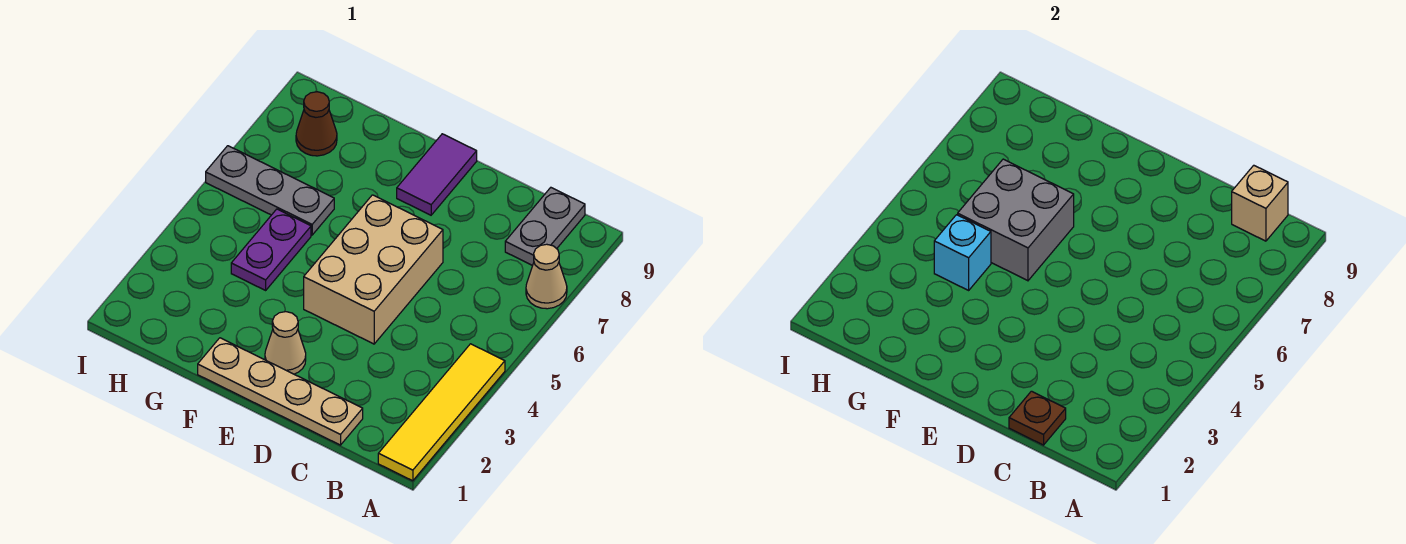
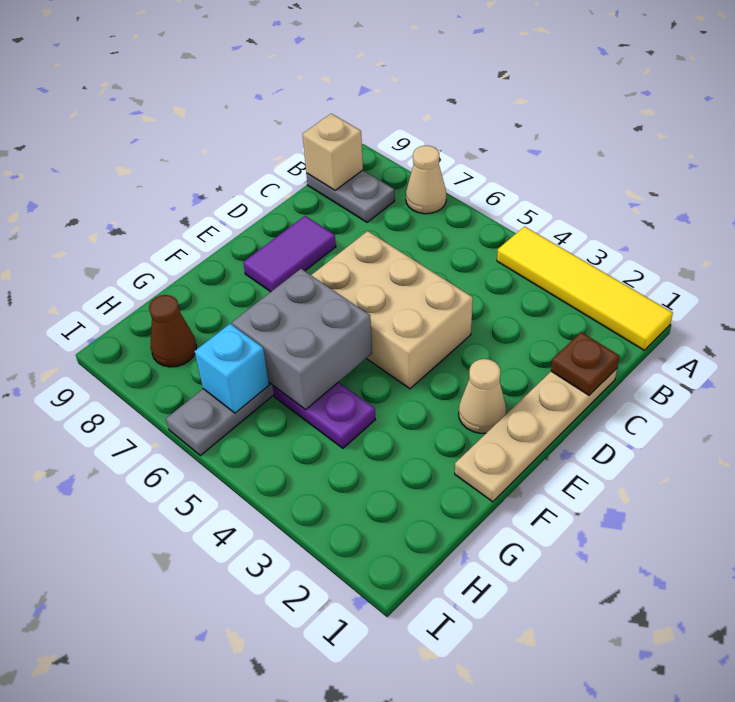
purple 1x2 tile [397,134,477,215] -> purple 1x2 tile turned to [243,216,336,292]
cyan 1x1 brick [934,215,991,290] -> cyan 1x1 brick moved to [195,324,269,413]

